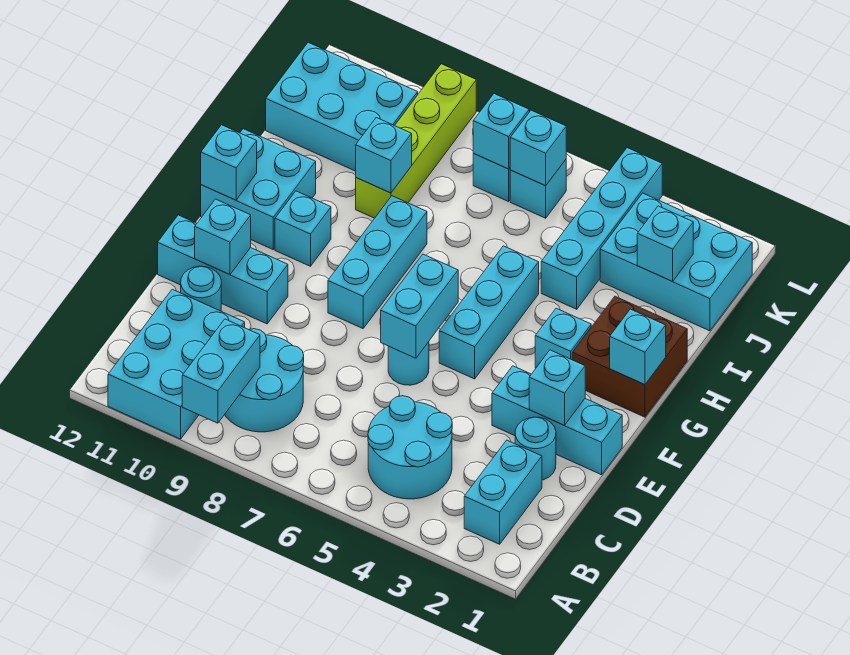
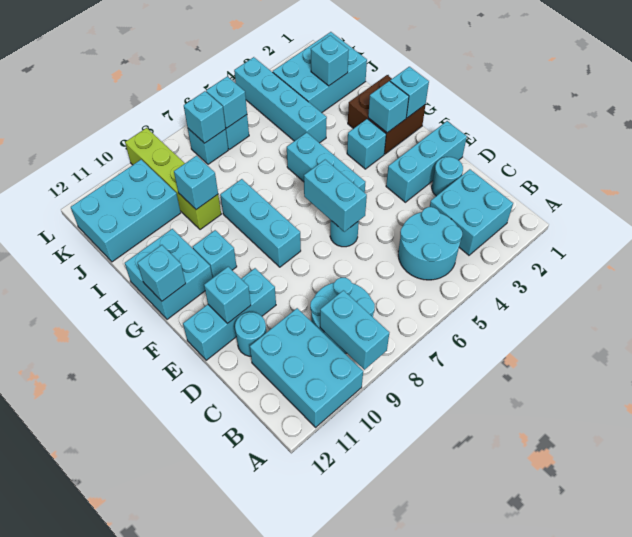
cyan 1x2 brick [464,440,542,544] -> cyan 2x2 brick [430,169,513,255]
cyan 1x1 brick [529,350,585,425] -> cyan 1x1 brick moved to [368,81,409,133]

